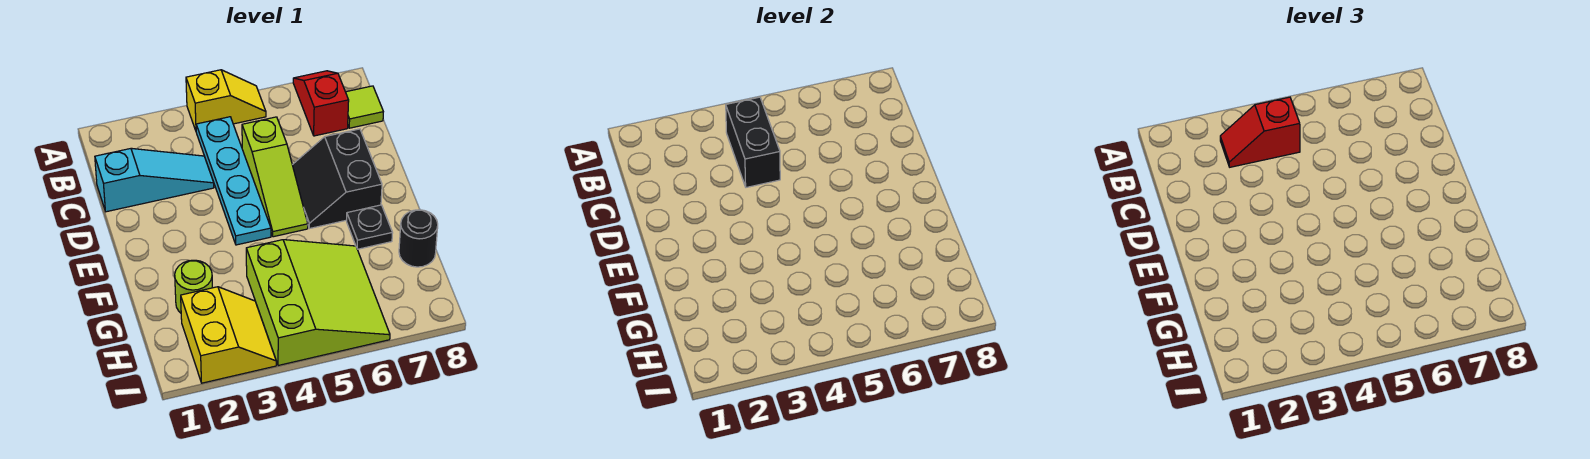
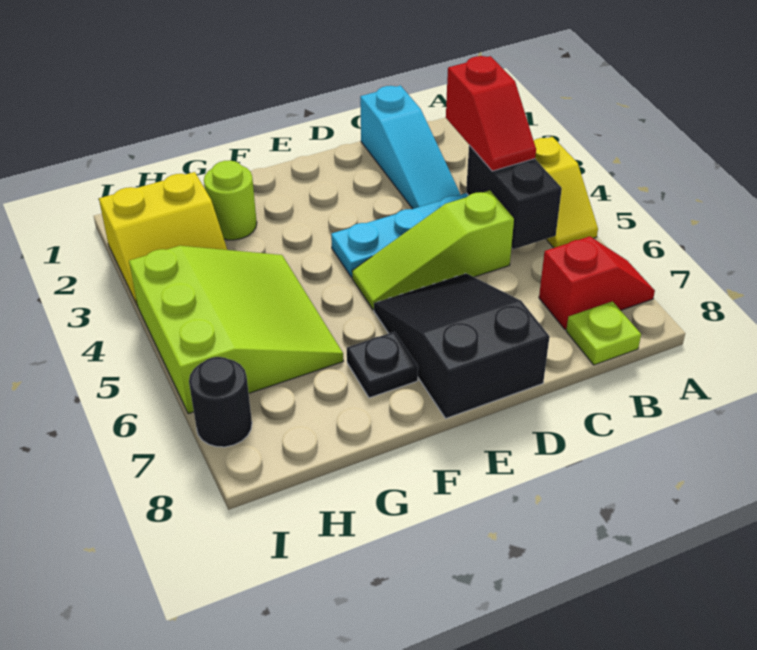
red 1x2 slope [1220,97,1300,167] -> red 1x2 slope turned to [446,56,536,171]
black 1x2 brick [726,97,780,187] -> black 1x2 brick turned to [466,145,562,249]
lime 1x1 tile [346,86,383,128] -> lime 1x1 plate [566,301,641,365]
black 2x2 slope [293,129,382,228] -> black 2x3 slope [374,273,550,418]
lime 3x3 slope [246,240,390,366] -> lime 3x3 slope turned to [129,246,343,414]
black 1x1 round brick [399,210,438,267] -> black 1x1 round brick moved to [189,357,252,447]

